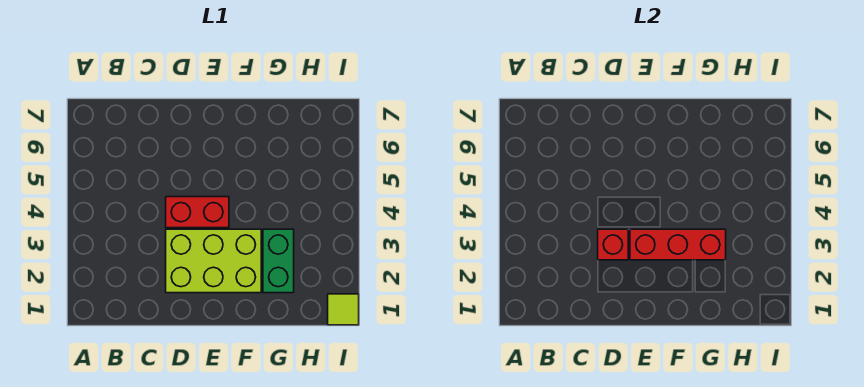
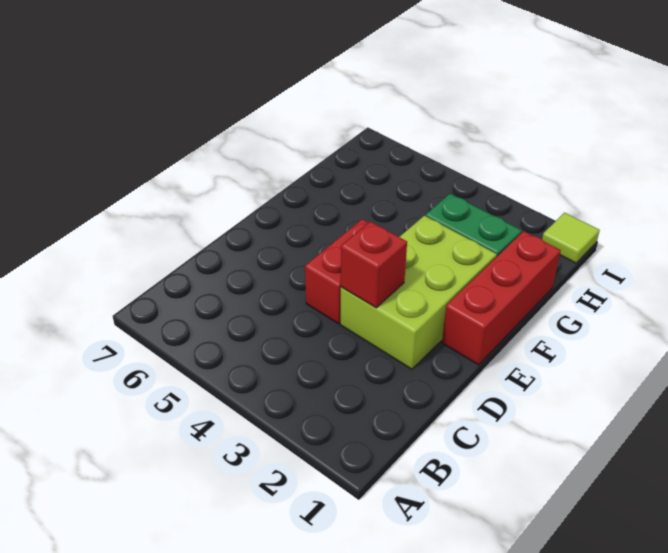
red 1x3 brick [630,229,726,260] -> red 1x3 brick moved to [442,231,561,365]

